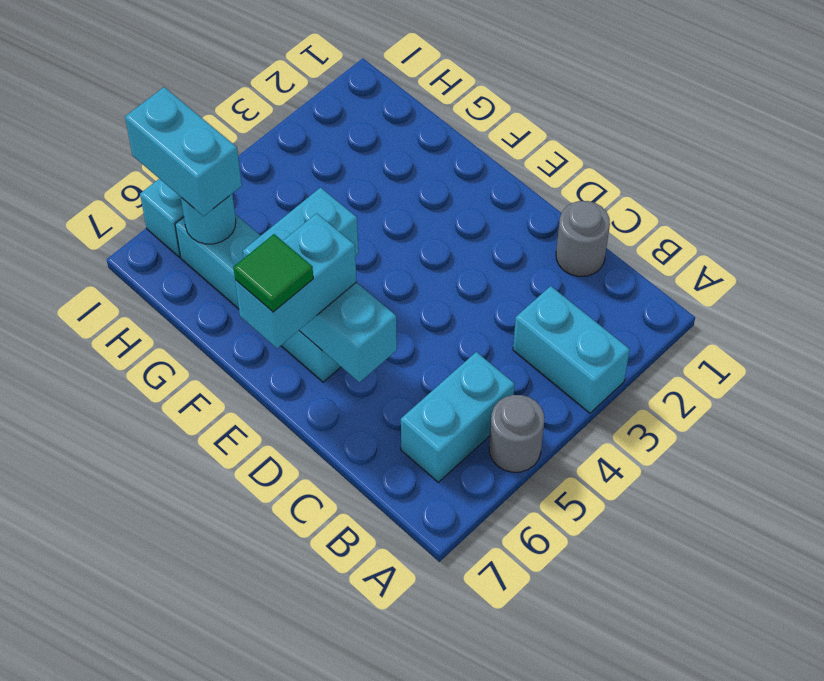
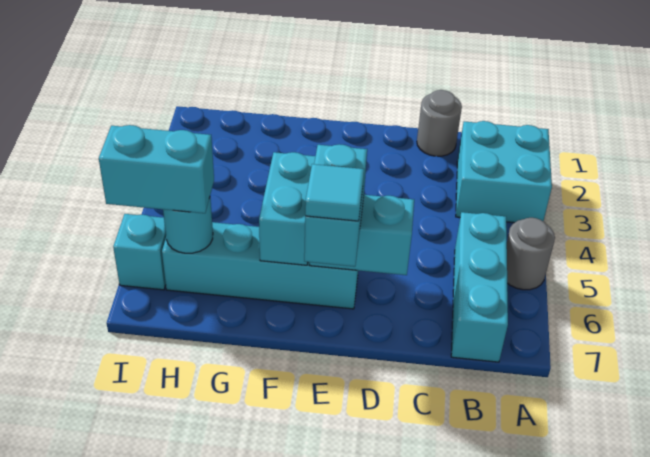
cyan 1x2 brick [513,286,630,413] -> cyan 2x2 brick [456,121,552,223]
cyan 1x2 brick [401,352,515,482] -> cyan 1x3 brick [451,212,508,362]
green 1x1 tile [233,234,313,312] -> cyan 1x1 tile [305,164,364,221]

